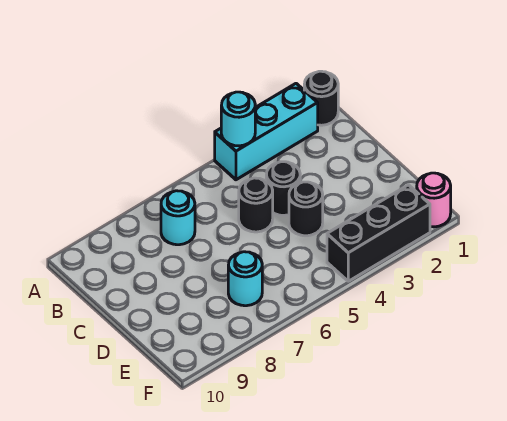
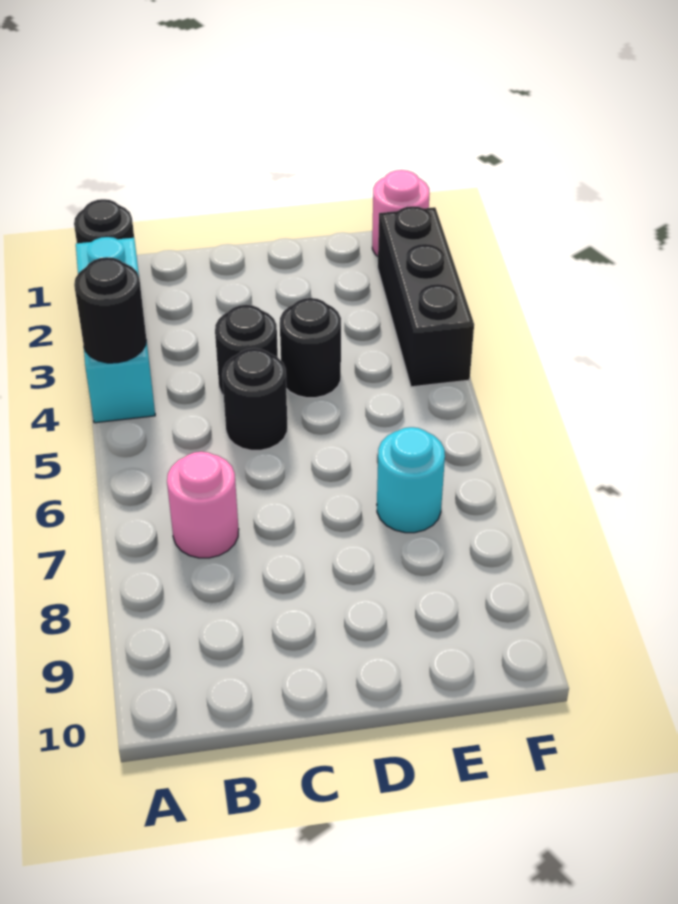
cyan 1x1 round brick [221,92,255,146] -> black 1x1 round brick [74,257,146,363]
cyan 1x1 round brick [161,191,195,245] -> pink 1x1 round brick [167,452,239,558]

